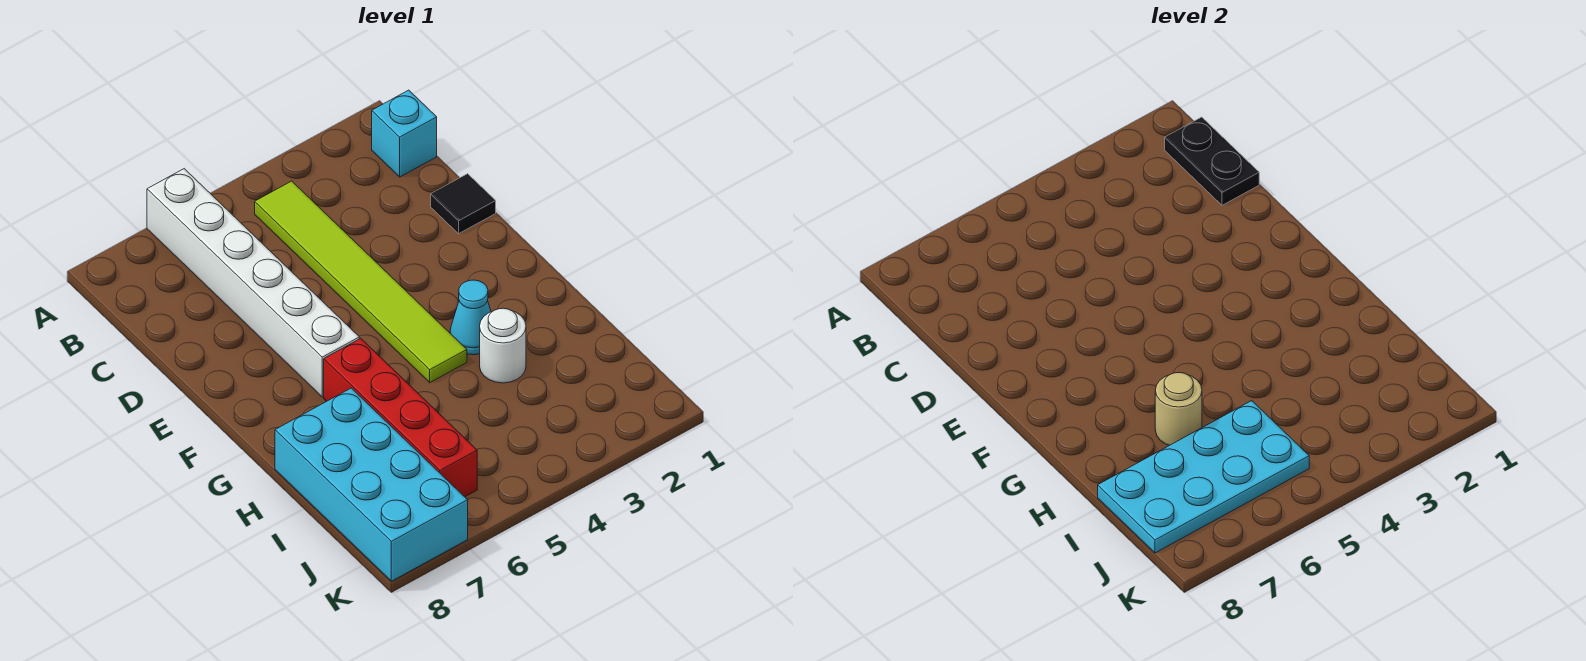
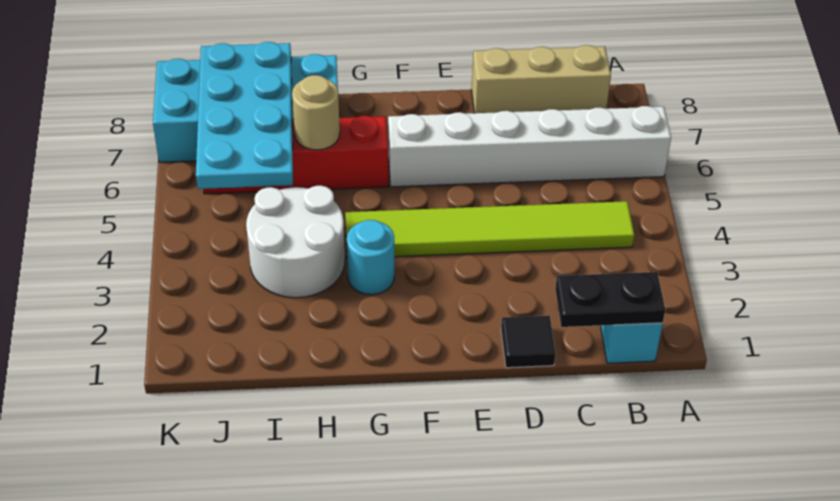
none -> tan 1x3 brick [472,45,611,113]
cyan 1x1 cone [450,280,491,355] -> cyan 1x1 round brick [346,220,394,295]
white 1x1 round brick [480,308,526,383] -> white 2x2 round brick [246,186,345,298]

